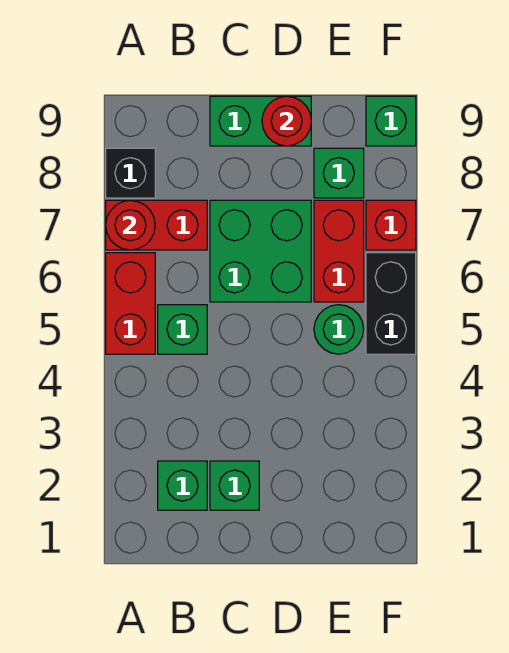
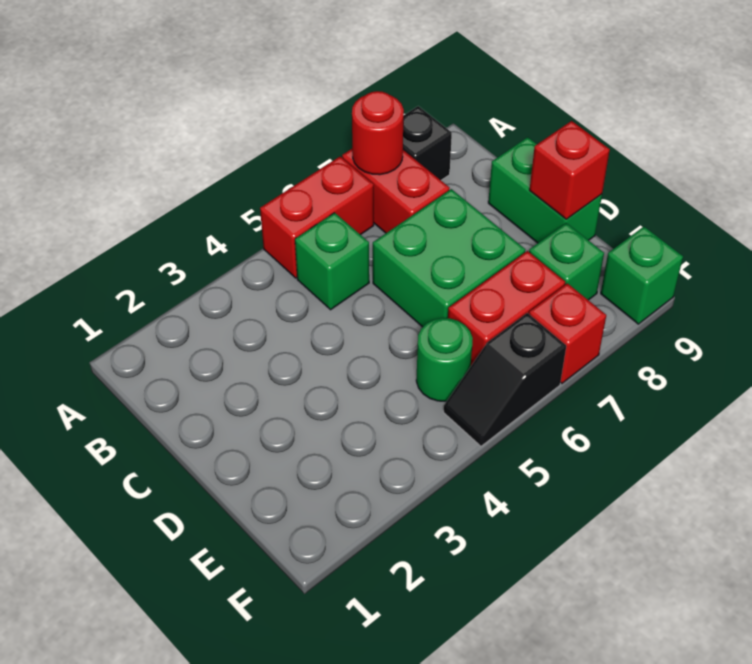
green 1x1 brick [158,461,207,510] -> none
green 1x1 brick [210,461,259,510] -> none
red 1x1 round brick [262,96,311,146] -> red 1x1 brick [529,121,610,219]
black 1x2 brick [366,253,416,354] -> black 1x2 slope [443,313,566,446]

